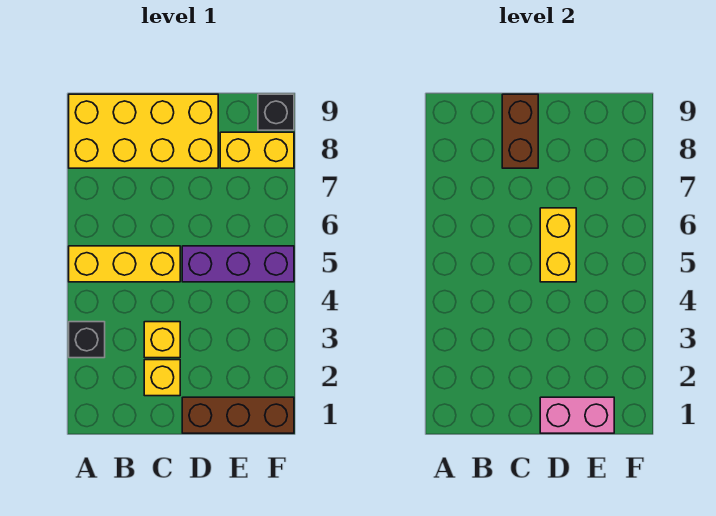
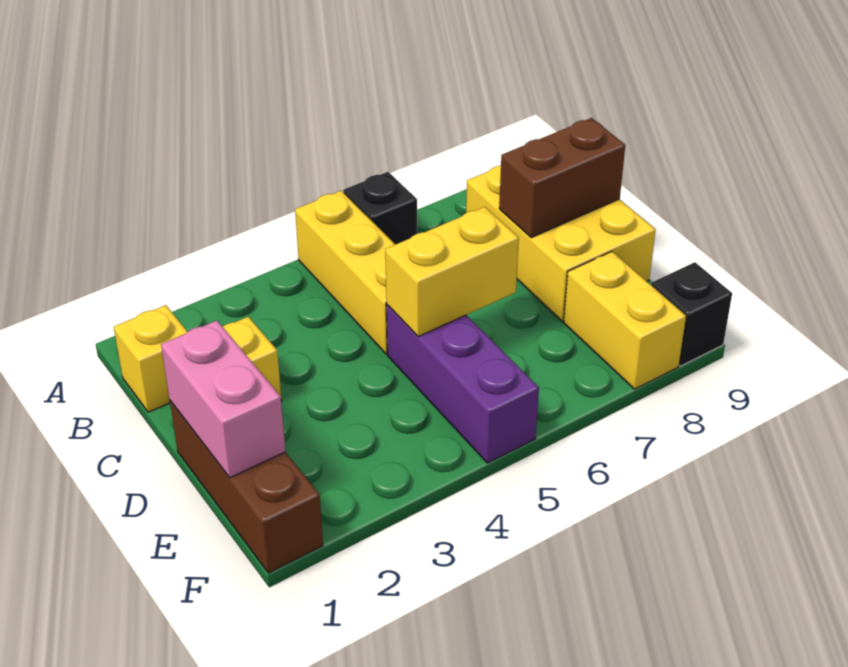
black 1x1 brick [69,322,105,358] -> black 1x1 brick moved to [343,172,417,245]
yellow 2x4 brick [69,94,218,168] -> yellow 2x3 brick [466,166,655,321]
yellow 1x1 brick [144,322,180,358] -> yellow 1x1 brick moved to [114,305,187,412]

